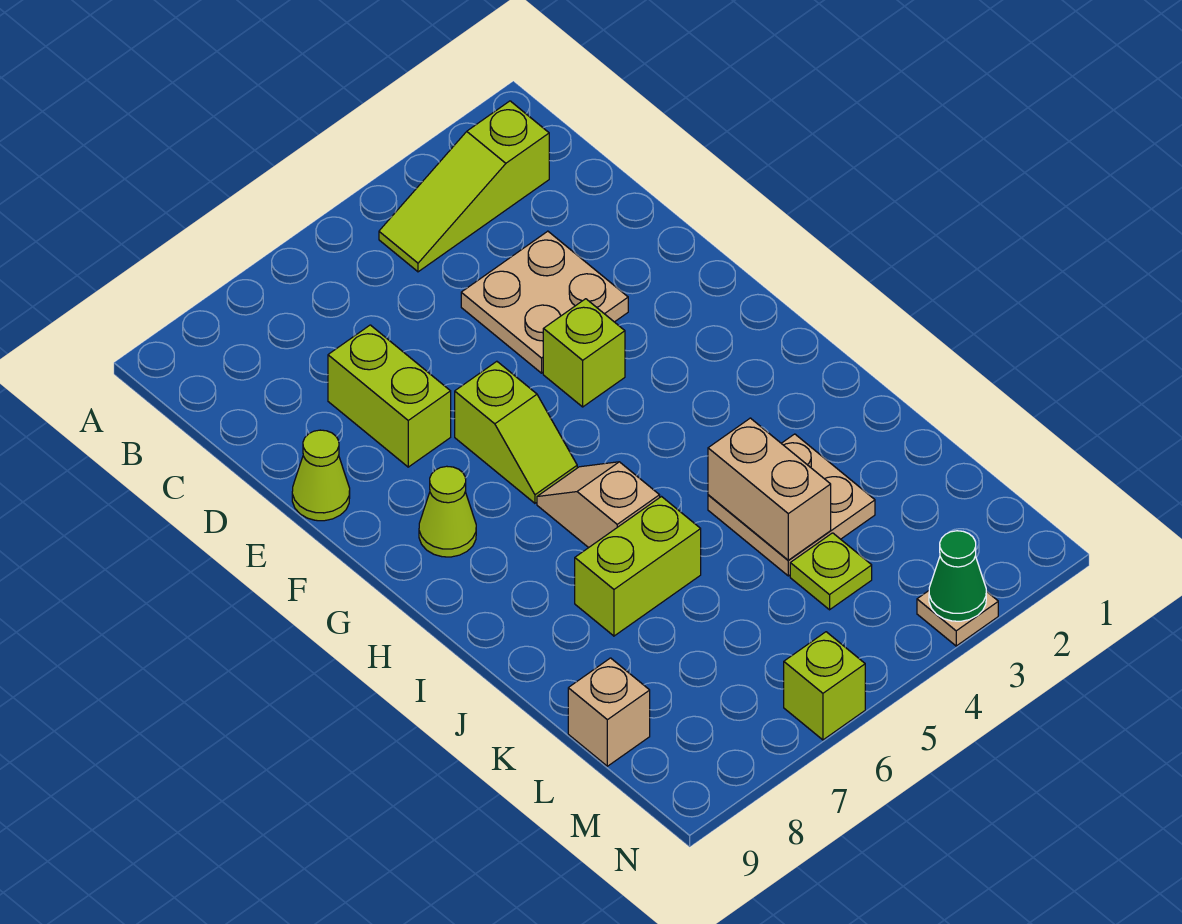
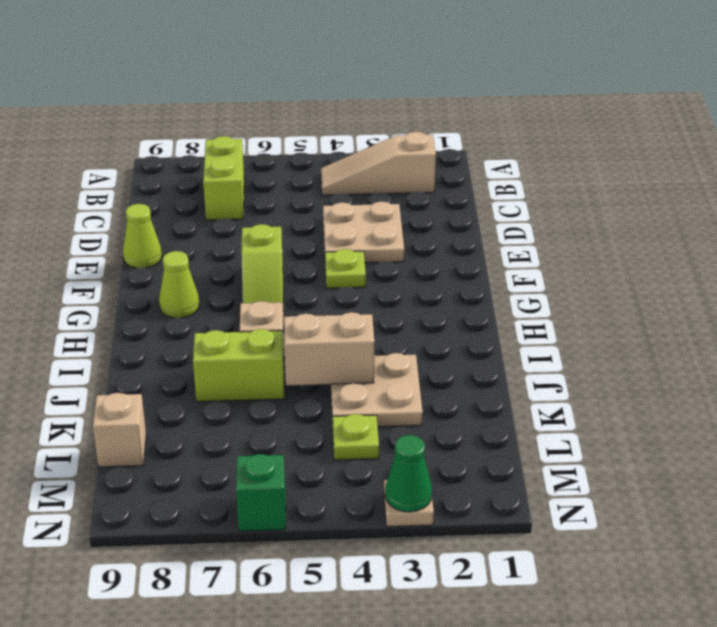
lime 1x3 slope [379,101,549,272] -> tan 1x3 slope [321,132,436,195]
lime 1x2 brick [328,325,451,467] -> lime 1x2 brick moved to [203,136,244,220]
lime 1x1 brick [543,299,625,407] -> lime 1x1 plate [325,249,366,288]
tan 1x2 brick [708,418,831,560] -> tan 1x2 brick turned to [284,312,374,385]
lime 1x1 brick [784,632,865,740] -> green 1x1 brick [236,454,286,531]

